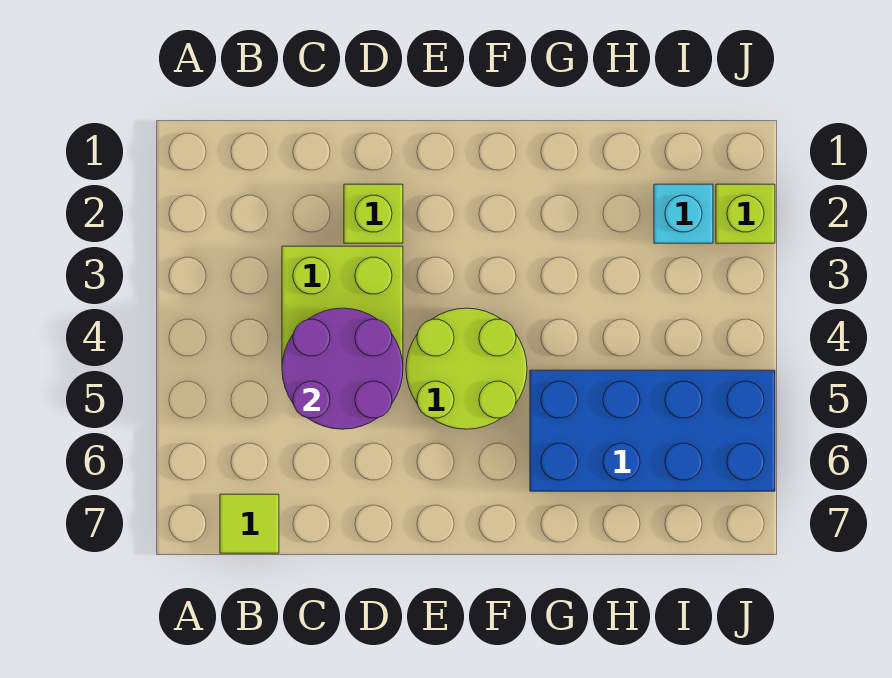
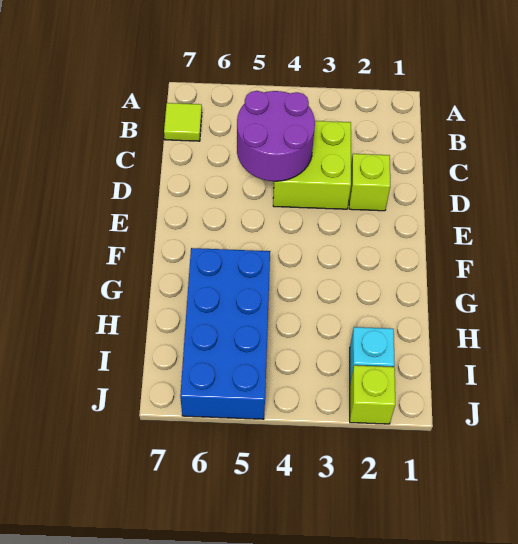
lime 2x2 round brick [406,308,527,429] -> none

